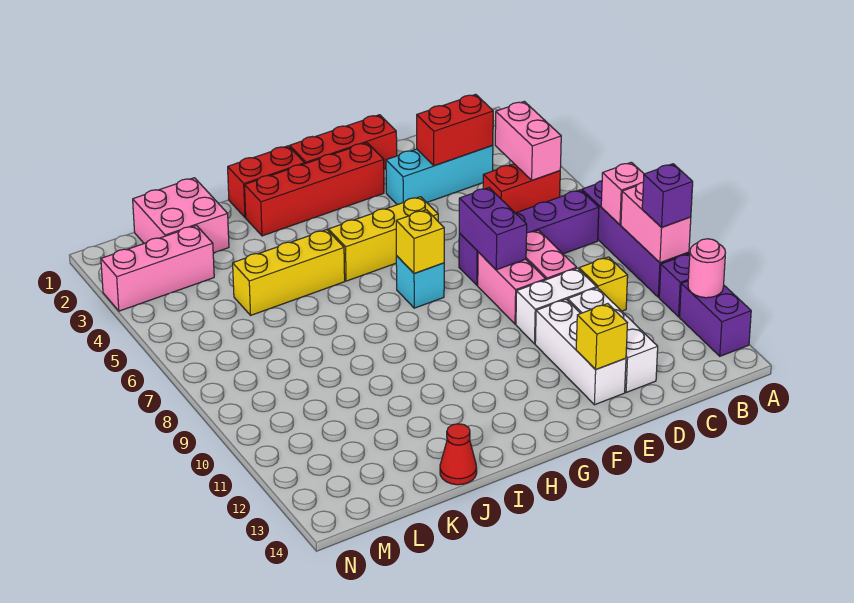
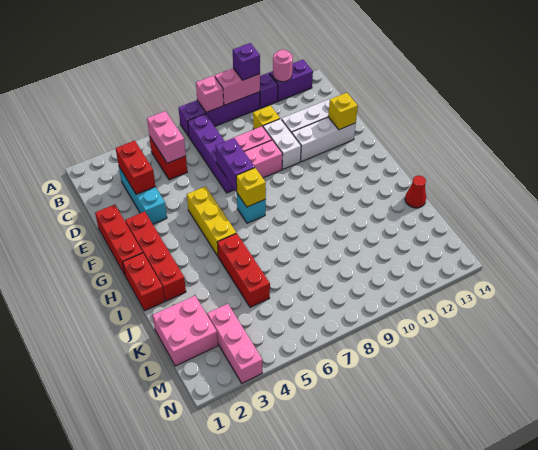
pink 1x2 brick [495,101,561,180] -> pink 1x2 brick turned to [147,111,186,163]
purple 1x2 brick [459,188,527,270] -> purple 1x2 brick turned to [216,138,255,191]
yellow 1x3 brick [233,230,345,315] -> red 1x3 brick [217,233,270,307]

